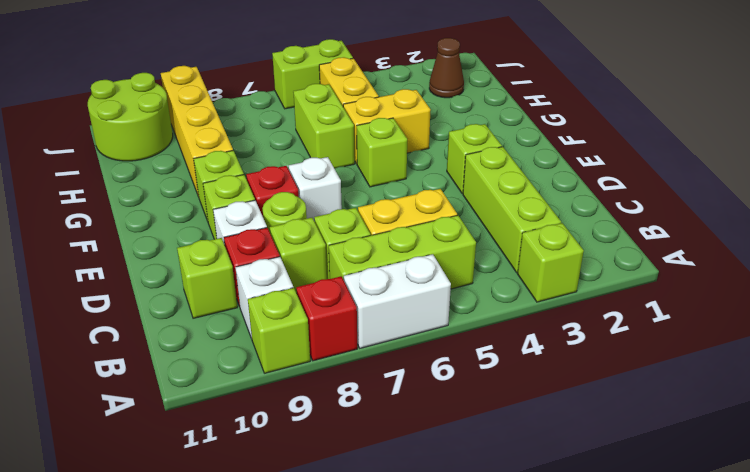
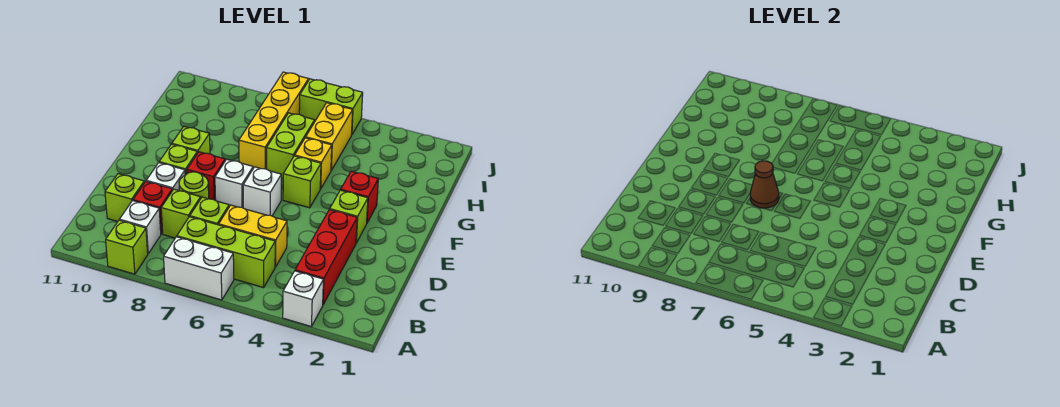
lime 1x1 brick [517,223,584,302] -> white 1x1 brick [283,271,323,327]
red 1x1 brick [296,276,357,361] -> red 1x1 brick moved to [341,171,378,223]
lime 1x3 brick [463,147,561,272] -> red 1x3 brick [295,210,357,304]
none -> white 1x1 brick [243,167,281,216]
yellow 1x2 brick [343,89,431,164] -> yellow 1x1 brick [295,138,332,189]
yellow 1x4 brick [161,66,233,197] -> yellow 1x4 brick moved to [239,72,308,169]
brown 1x1 cone [429,38,464,98] -> brown 1x1 cone moved to [750,161,779,208]
lime 2x2 round brick [88,73,173,161] -> none

